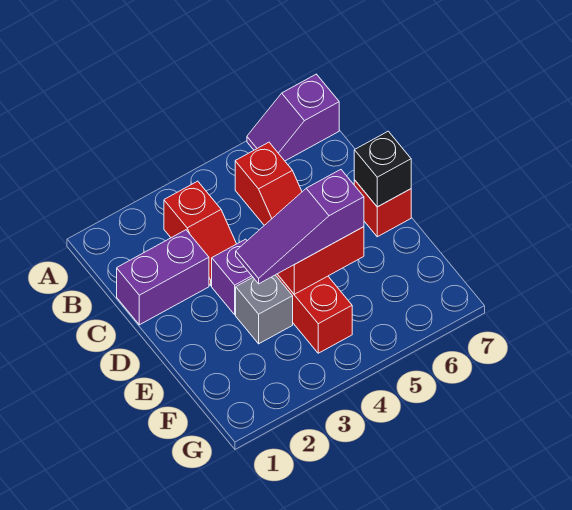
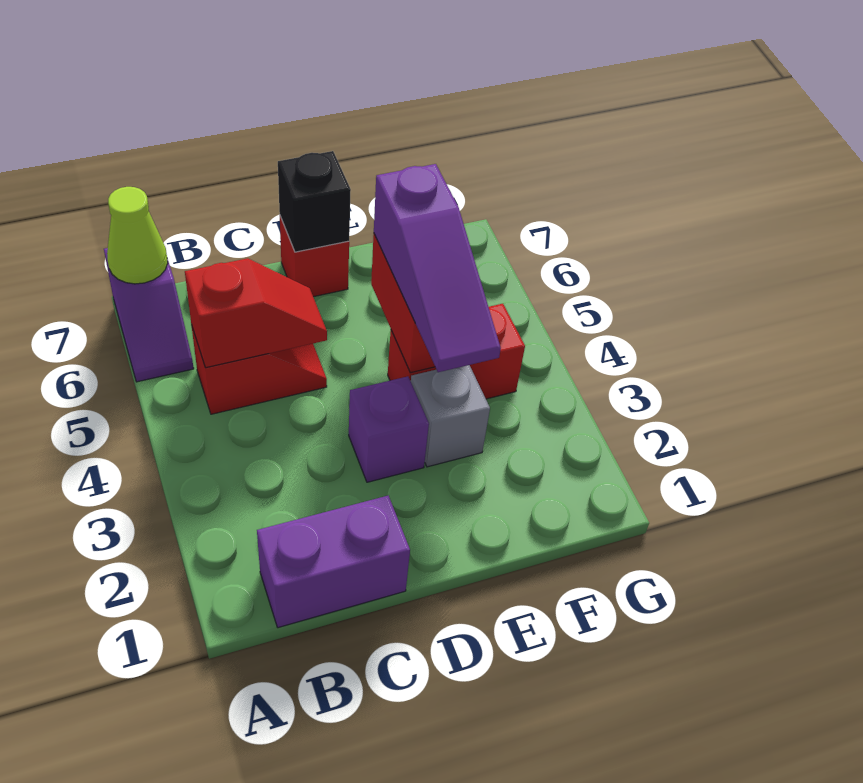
none -> lime 1x1 cone [107,187,168,284]
red 1x2 slope [164,181,236,286] -> red 1x2 slope moved to [185,258,327,368]
purple 1x2 brick [117,230,209,325] -> purple 1x2 brick turned to [257,496,410,628]

